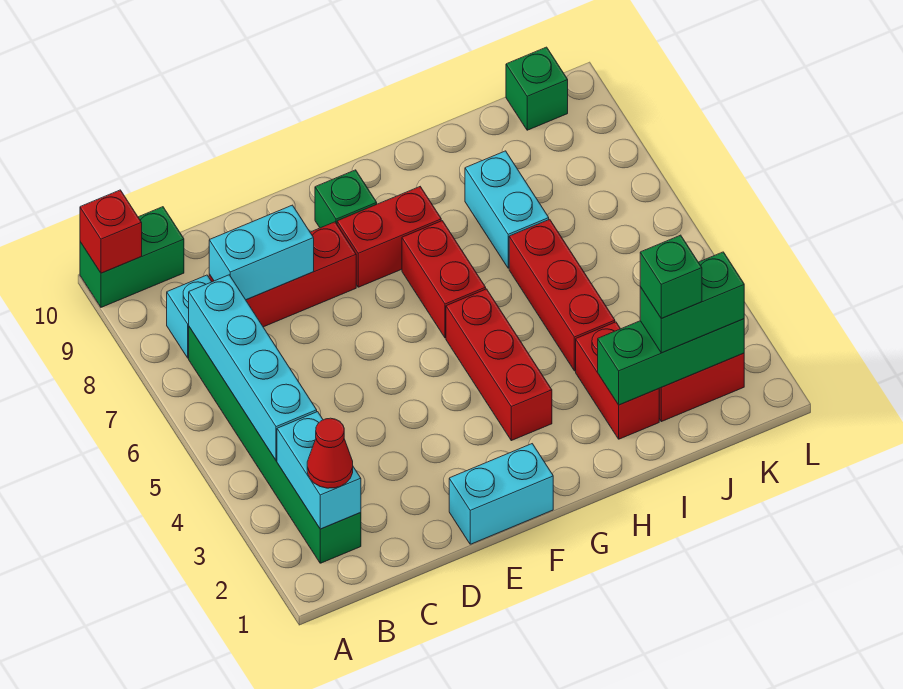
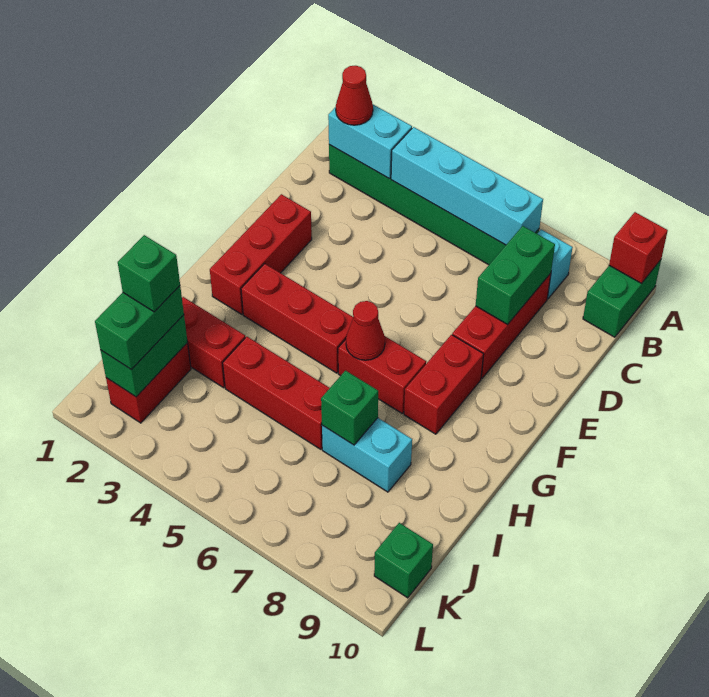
cyan 1x2 brick [209,205,314,300] -> green 1x2 brick [476,226,555,324]
cyan 1x2 brick [449,444,553,544] -> none
none -> red 1x3 brick [210,194,312,314]
green 1x1 brick [315,170,377,228] -> green 1x1 brick moved to [321,371,378,445]
none -> red 1x1 cone [346,301,385,360]
green 1x3 brick [598,319,744,405] -> green 1x2 brick [101,315,187,397]

